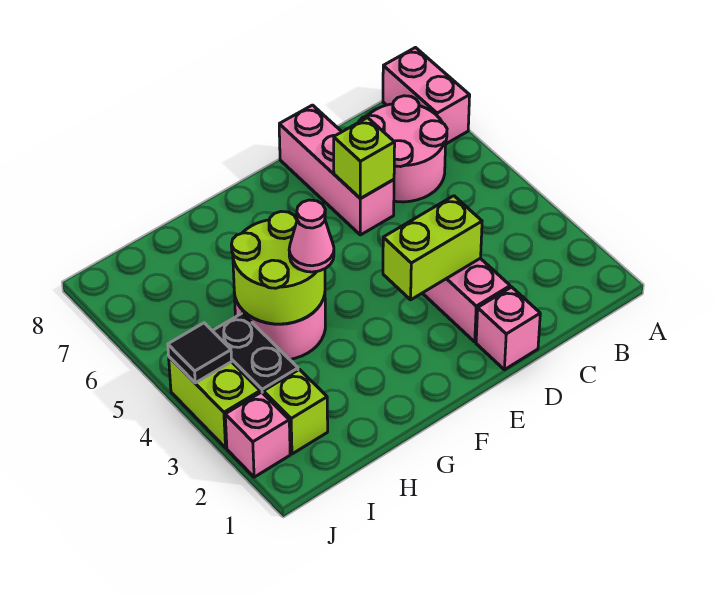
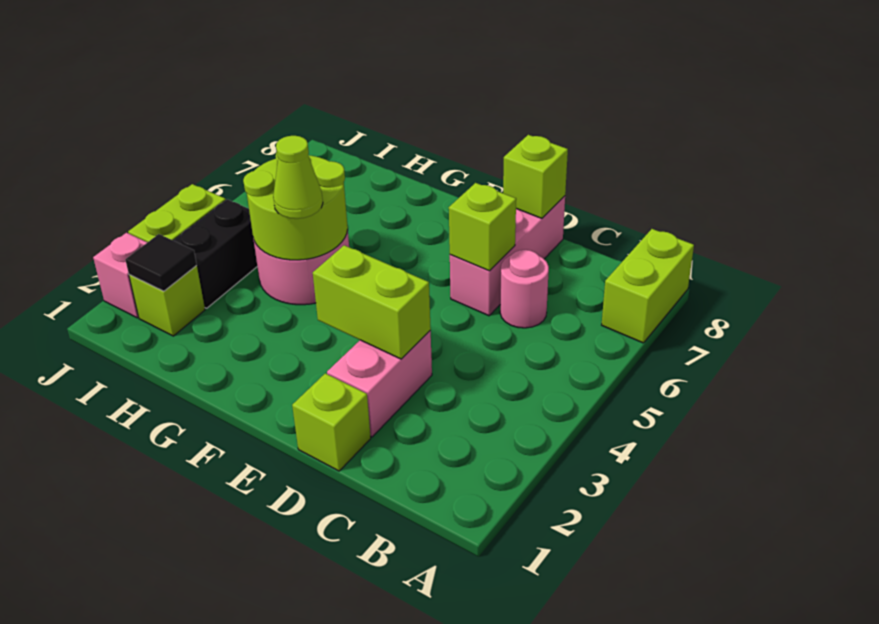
pink 1x2 brick [383,48,470,144] -> lime 1x2 brick [602,229,694,343]
pink 2x2 round brick [359,96,447,202] -> pink 1x1 round brick [500,250,549,328]
pink 1x1 brick [476,287,540,370] -> lime 1x1 brick [292,373,371,471]
none -> lime 1x1 brick [503,135,568,218]
pink 1x1 cone [289,200,334,272] -> lime 1x1 cone [273,136,323,219]
black 1x1 tile [168,323,232,383] -> black 1x1 tile moved to [125,234,197,291]

